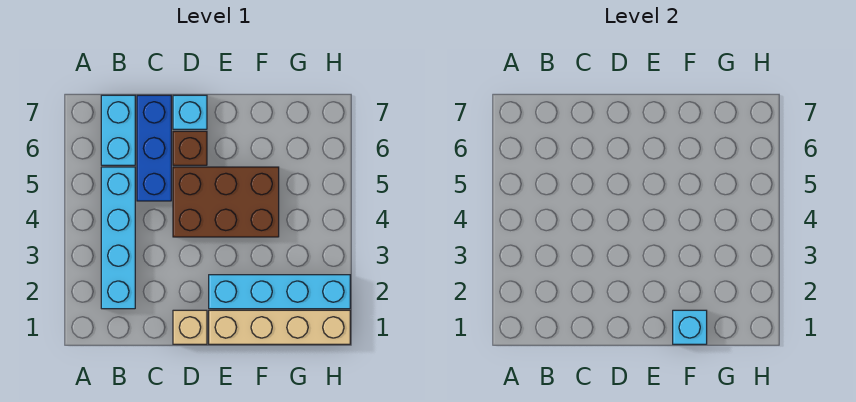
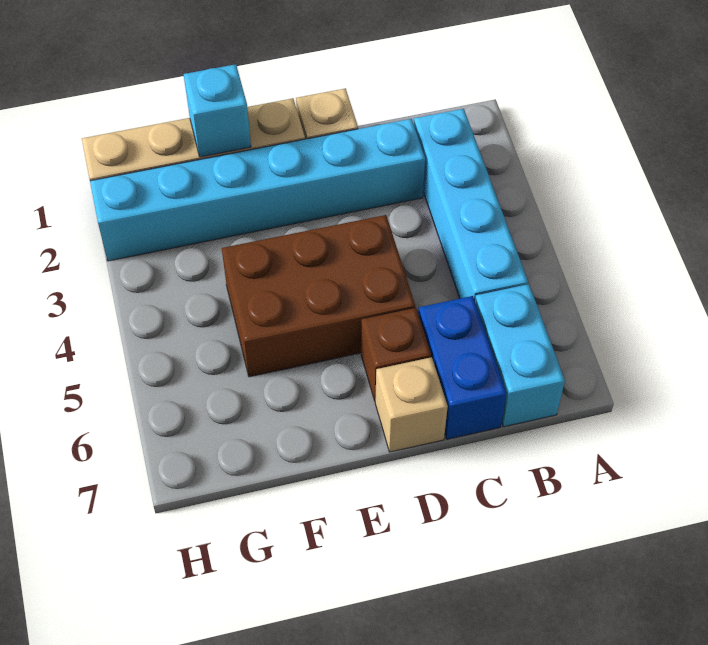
blue 1x3 brick [137,95,171,201] -> blue 1x2 brick [418,296,507,439]
cyan 1x1 brick [173,95,207,129] -> tan 1x1 brick [375,357,448,452]
cyan 1x4 brick [209,275,350,309] -> cyan 1x6 brick [90,119,425,261]

